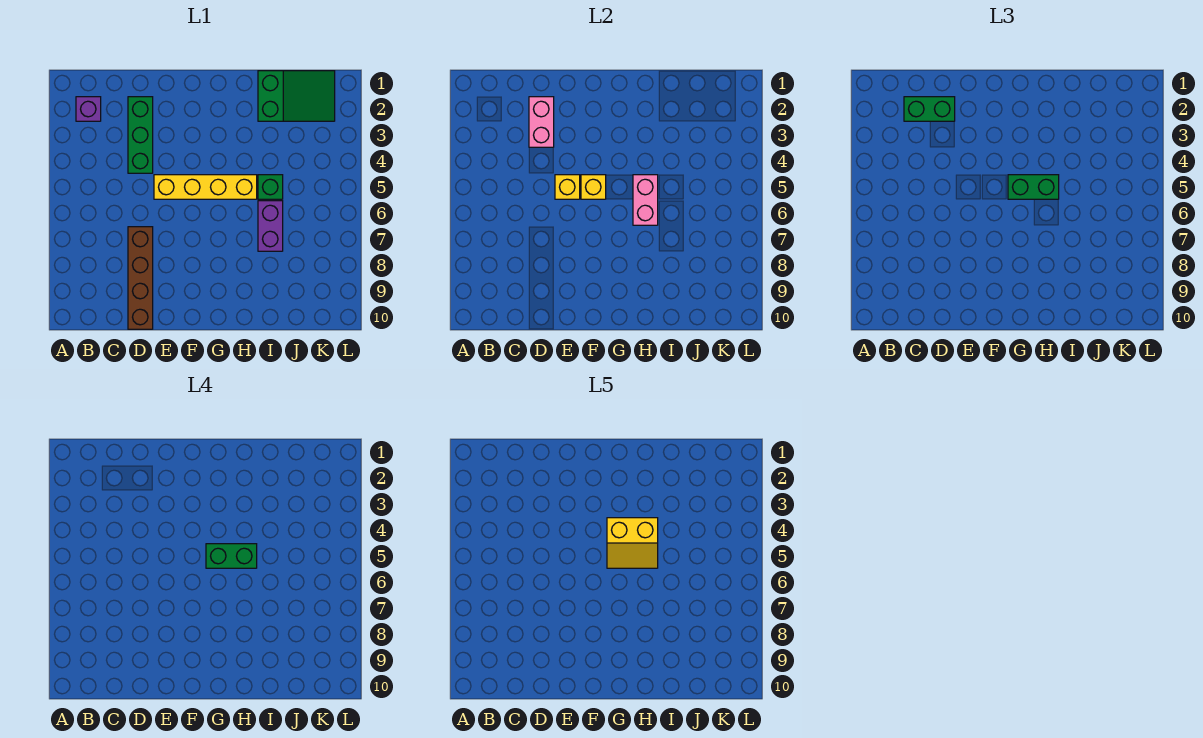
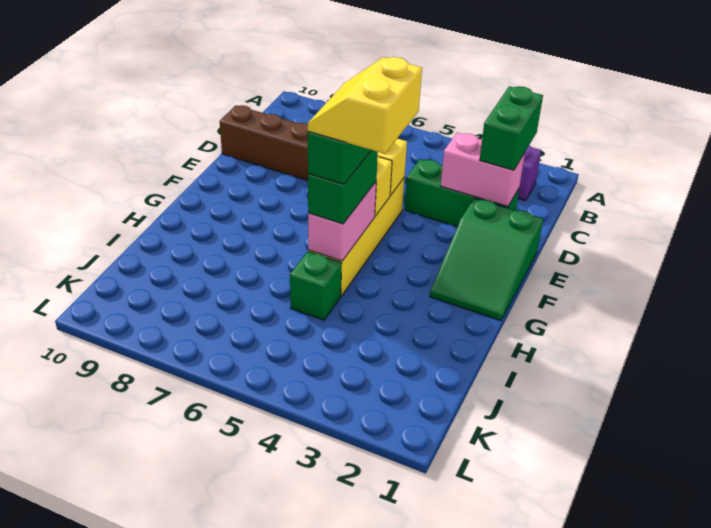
pink 1x2 brick [633,175,658,225] -> pink 1x2 brick turned to [308,182,376,261]
green 2x3 slope [258,71,335,121] -> green 2x3 slope moved to [430,198,543,320]
purple 1x2 brick [258,201,283,251] -> none

